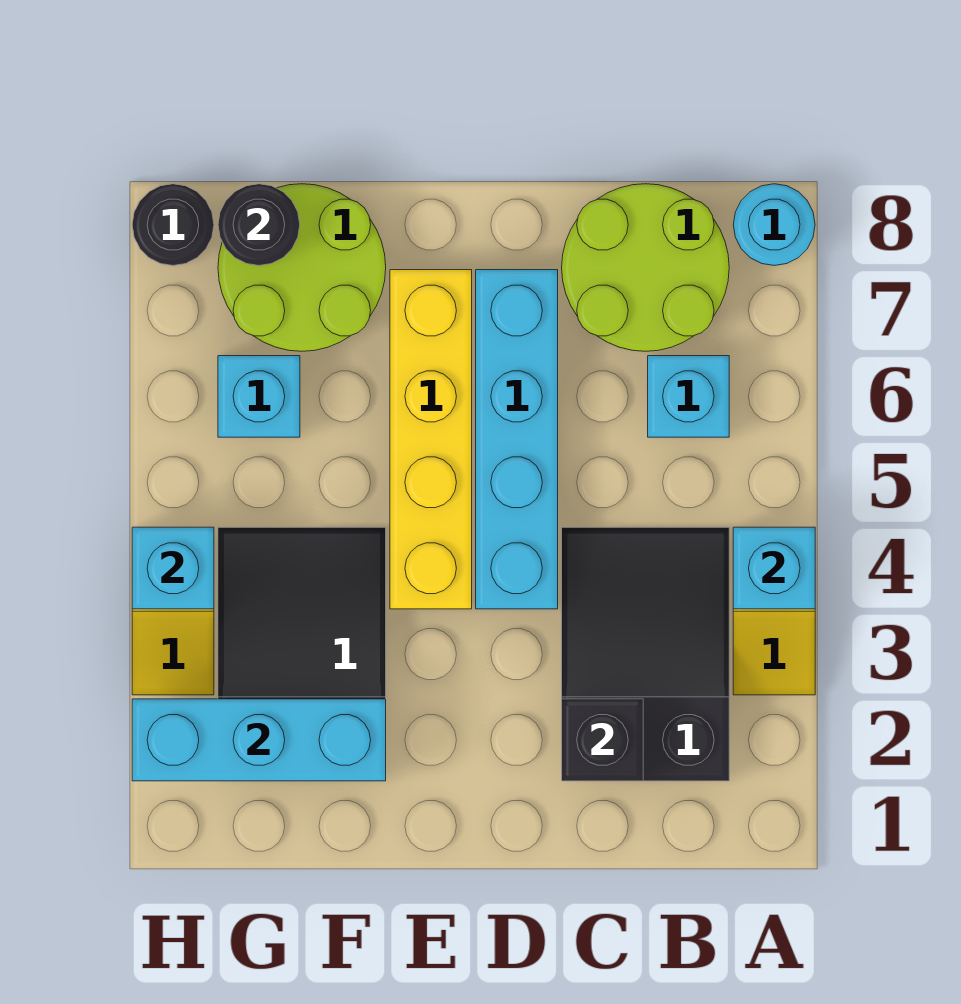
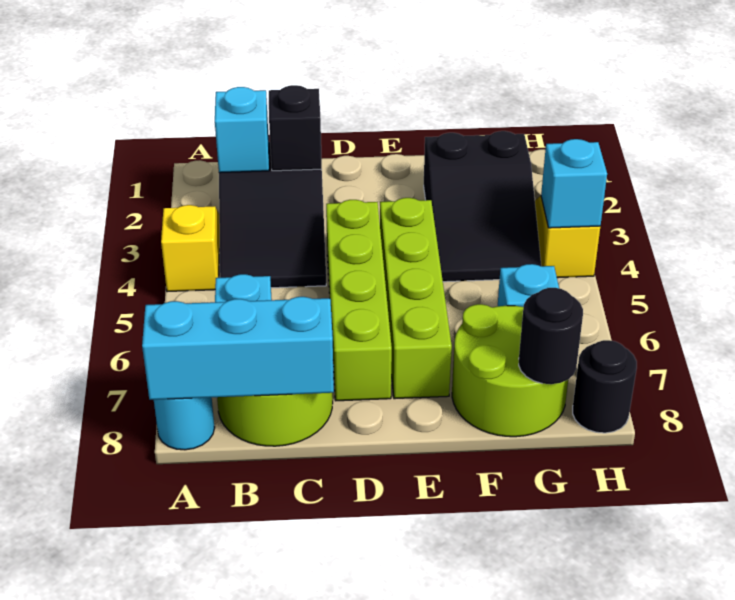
cyan 1x1 brick [733,527,815,609] -> cyan 1x1 brick moved to [215,87,269,173]
cyan 1x4 brick [476,270,558,609] -> lime 1x4 brick [326,200,392,401]
yellow 1x4 brick [390,270,472,609] -> lime 1x4 brick [380,198,452,399]
cyan 1x3 brick [132,699,386,781] -> cyan 1x3 brick moved to [142,297,334,400]

